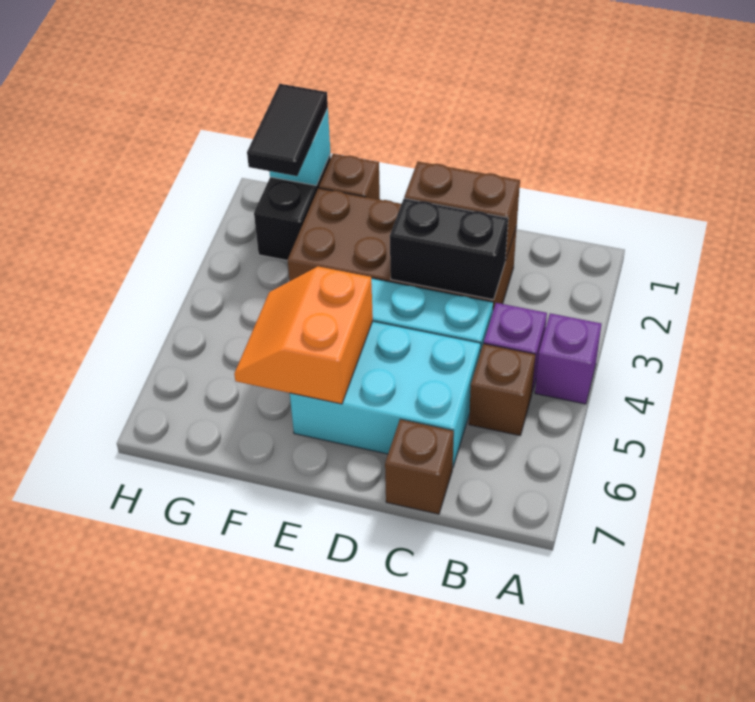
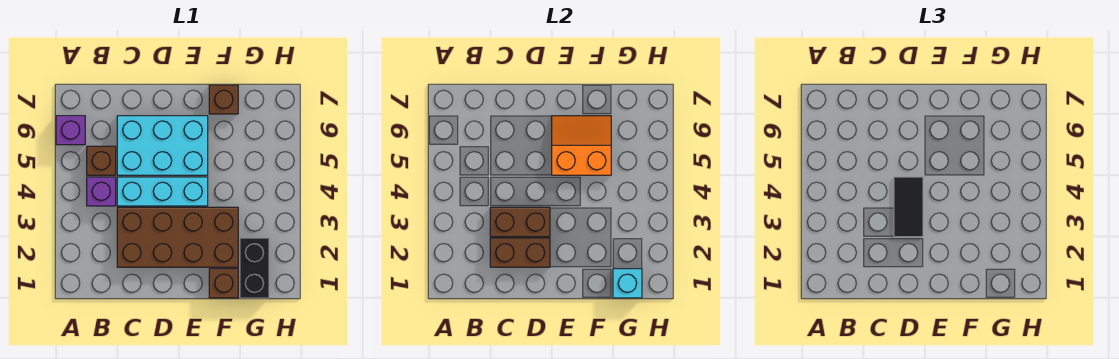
purple 1x1 brick [535,313,602,404] -> purple 1x1 brick moved to [56,116,85,145]
black 1x2 brick [390,199,508,300] -> brown 1x2 brick [490,207,550,237]
brown 1x1 brick [385,419,454,514] -> brown 1x1 brick moved to [209,85,238,114]
orange 2x2 slope [234,267,373,404] -> orange 2x2 slope turned to [552,116,611,175]
black 1x2 tile [247,84,328,176] -> black 1x2 tile moved to [894,177,923,237]

